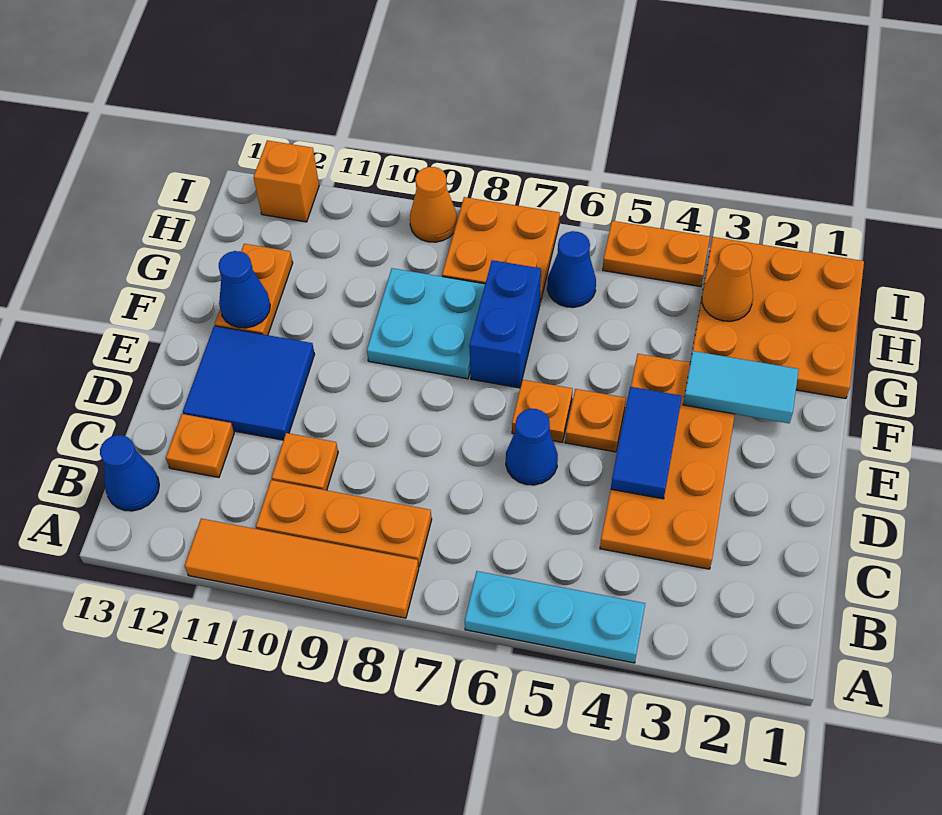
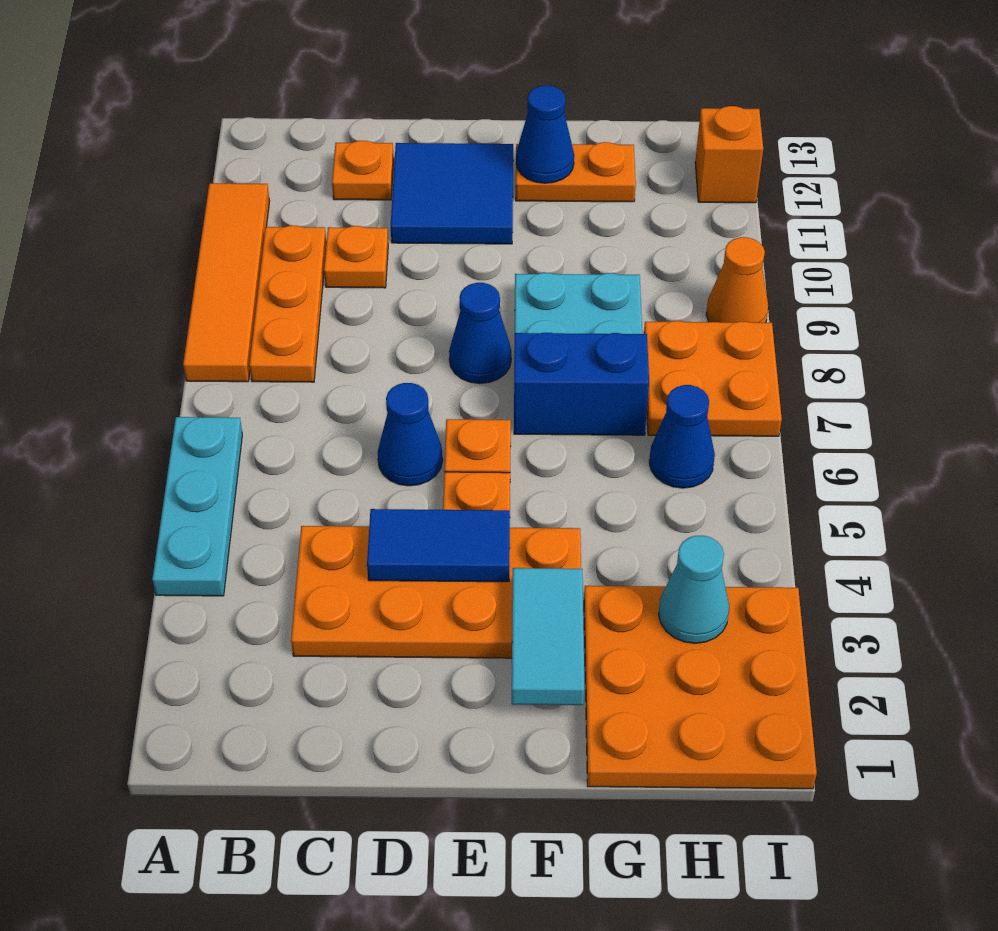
blue 1x1 cone [100,435,159,511] -> blue 1x1 cone moved to [449,283,511,383]
orange 1x1 cone [702,244,753,321] -> cyan 1x1 cone [659,536,729,643]
orange 1x2 plate [603,221,710,287] -> none

